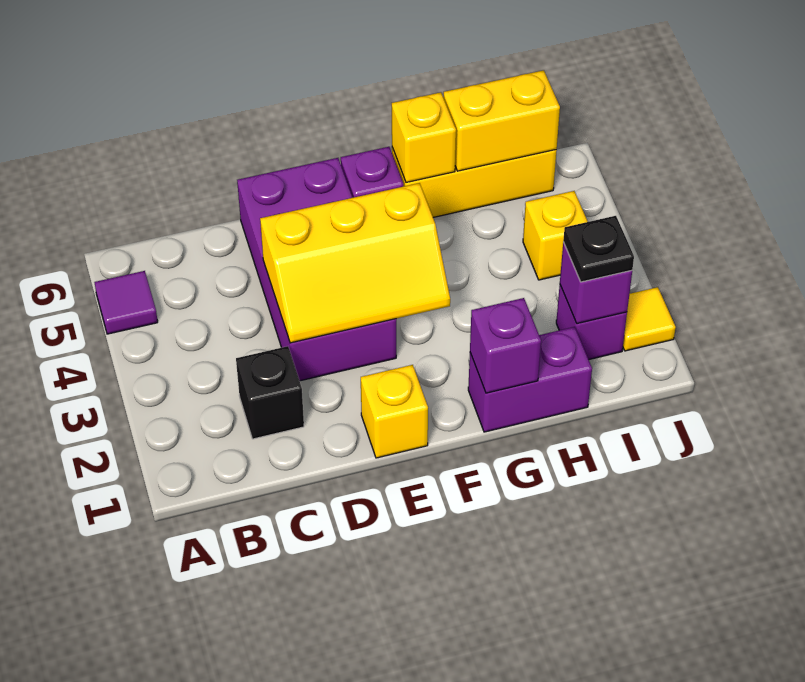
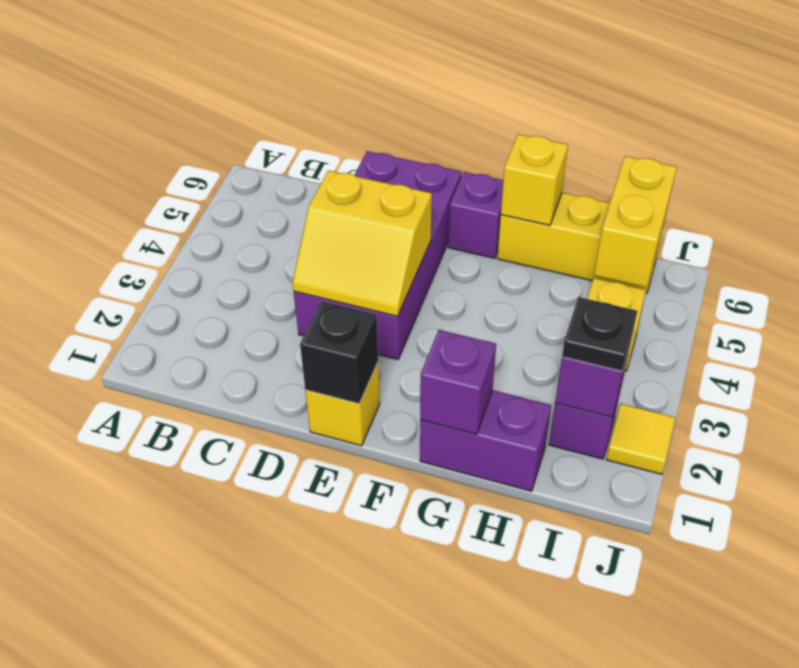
purple 1x1 tile [94,271,158,334] -> none
black 1x1 brick [236,346,304,439] -> black 1x1 brick moved to [300,301,378,404]
yellow 2x3 slope [260,183,450,343] -> yellow 2x2 slope [293,170,432,316]
yellow 1x2 brick [443,70,560,171] -> yellow 1x2 brick turned to [594,156,677,287]

